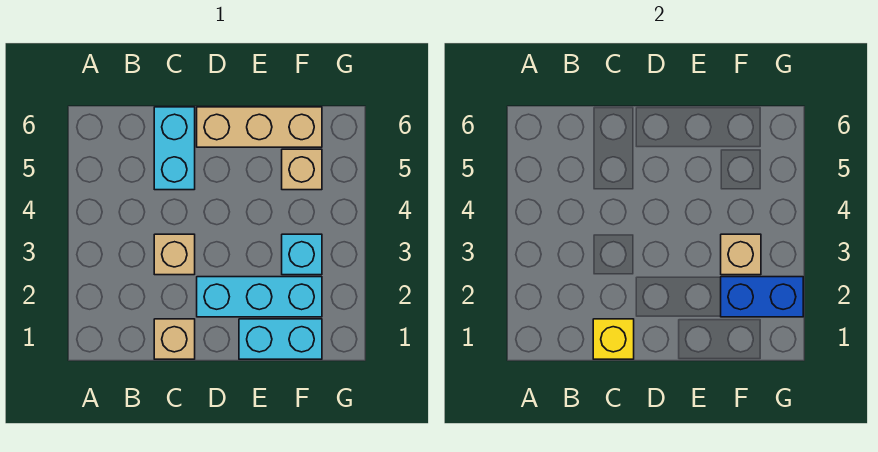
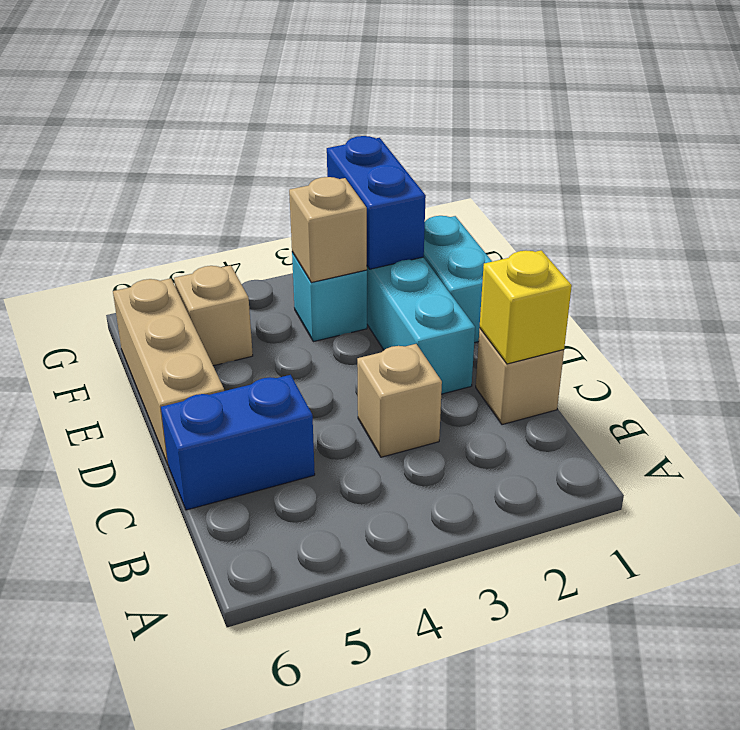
cyan 1x2 brick [154,107,195,190] -> blue 1x2 brick [161,375,315,510]

